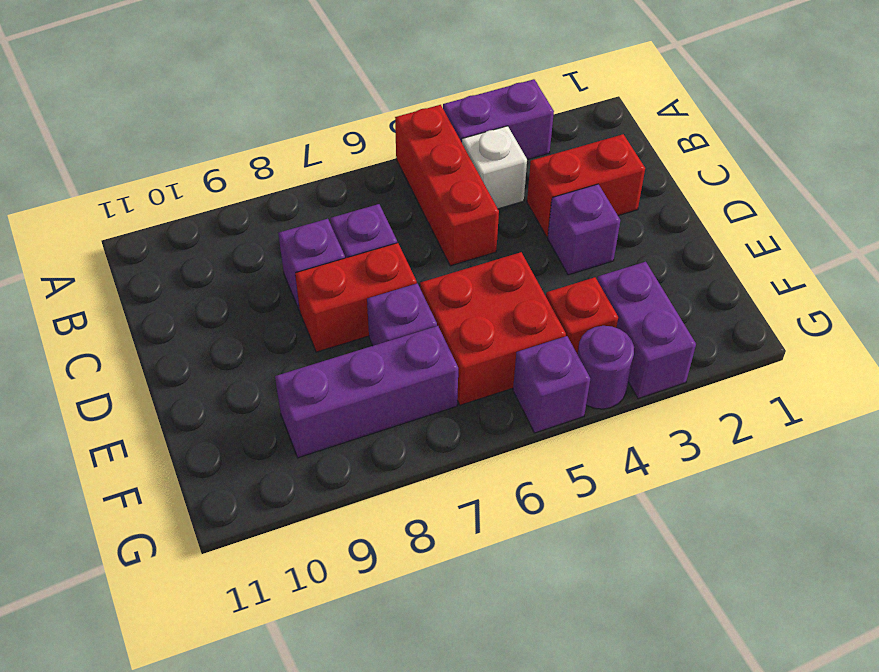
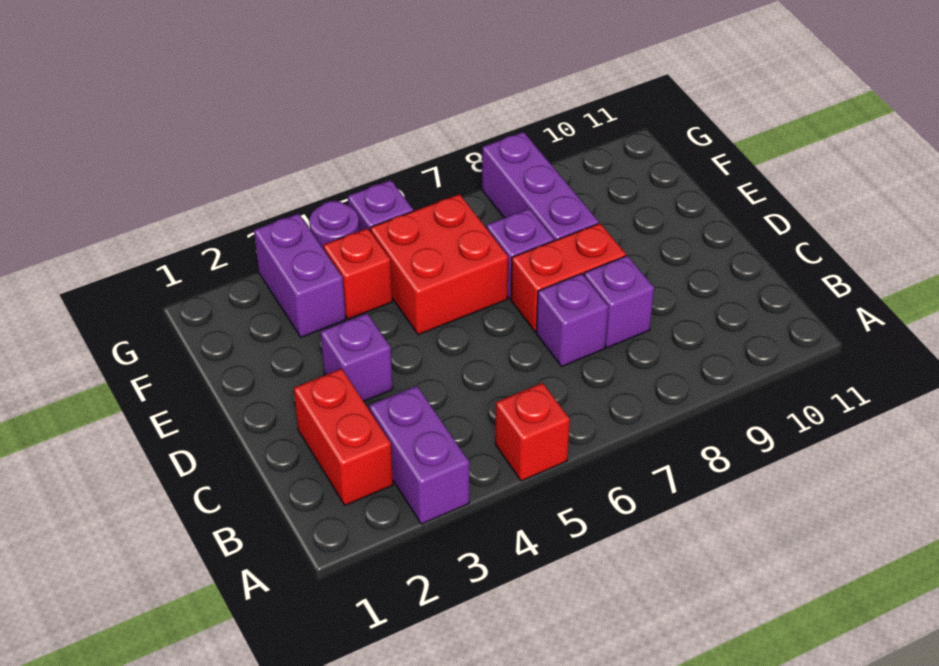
purple 1x2 brick [443,79,554,160] -> purple 1x2 brick turned to [369,386,469,524]
red 1x3 brick [395,105,499,266] -> red 1x1 brick [495,383,570,481]
white 1x1 brick [462,126,527,209] -> none
red 1x2 brick [527,134,645,237] -> red 1x2 brick turned to [294,369,393,505]
purple 1x3 brick [275,326,458,458] -> purple 1x3 brick turned to [482,132,599,241]

